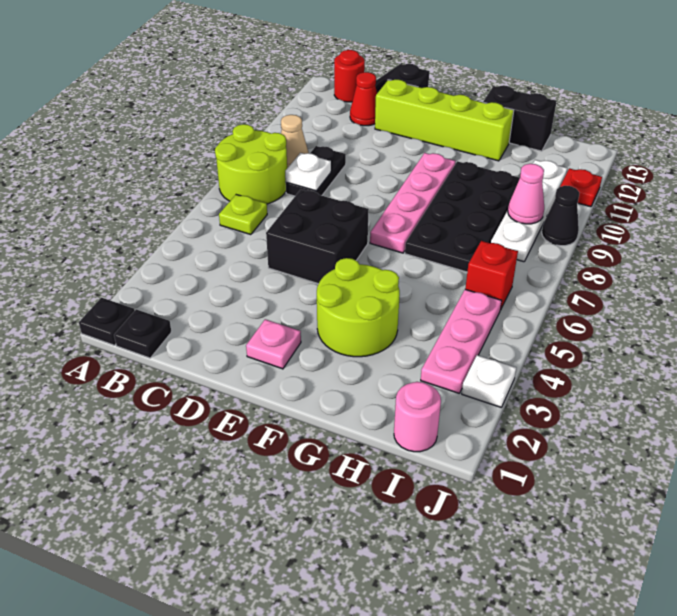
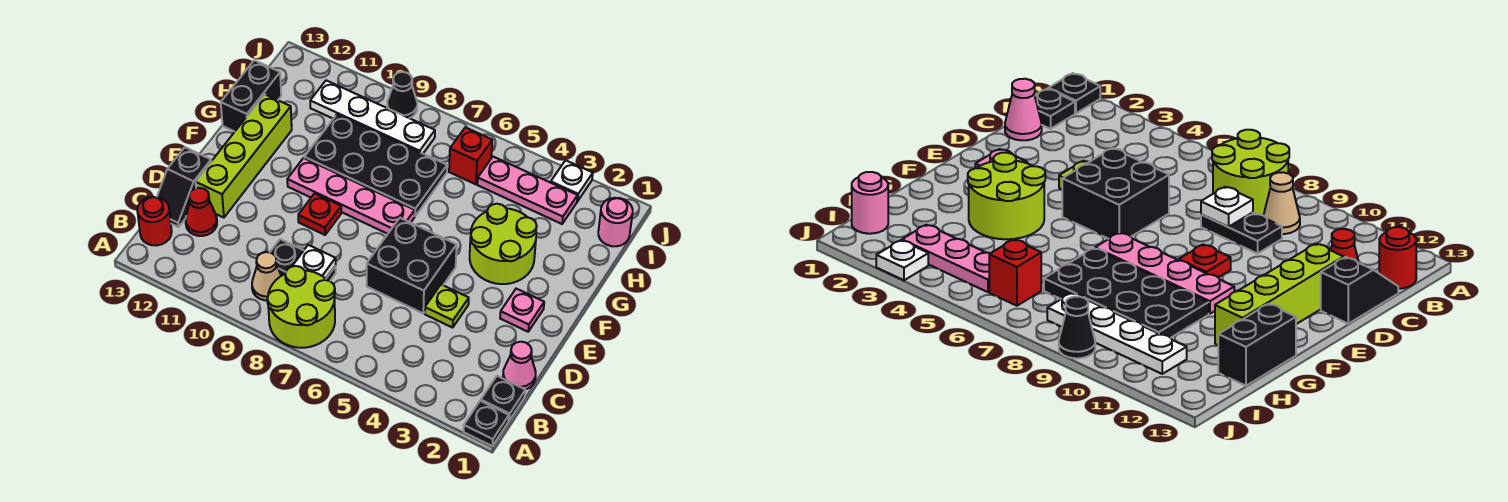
lime 1x1 plate [219,195,267,235] -> lime 1x1 plate moved to [425,285,469,328]
pink 1x1 cone [508,164,544,224] -> pink 1x1 cone moved to [503,342,536,390]
red 1x1 plate [560,168,602,207] -> red 1x1 plate moved to [298,193,341,235]

